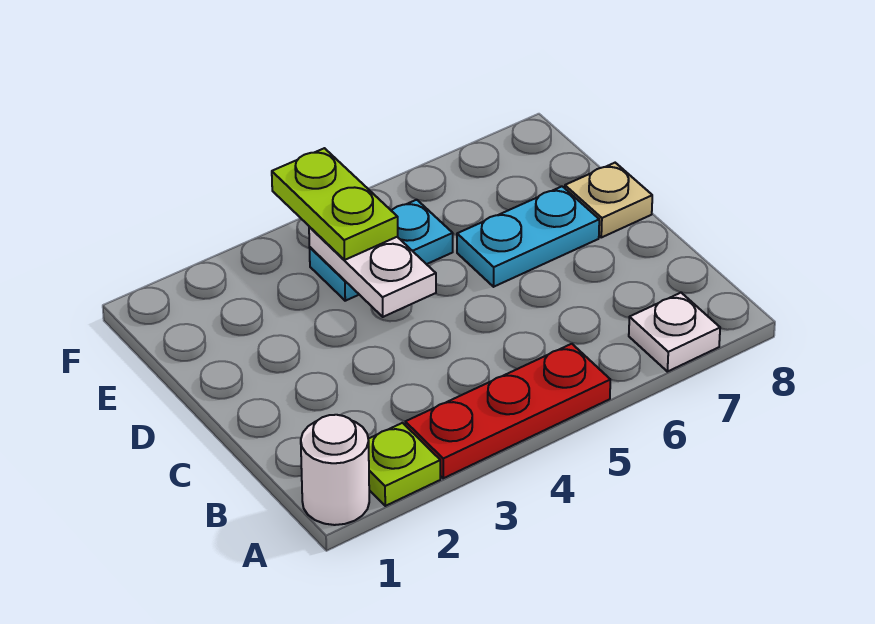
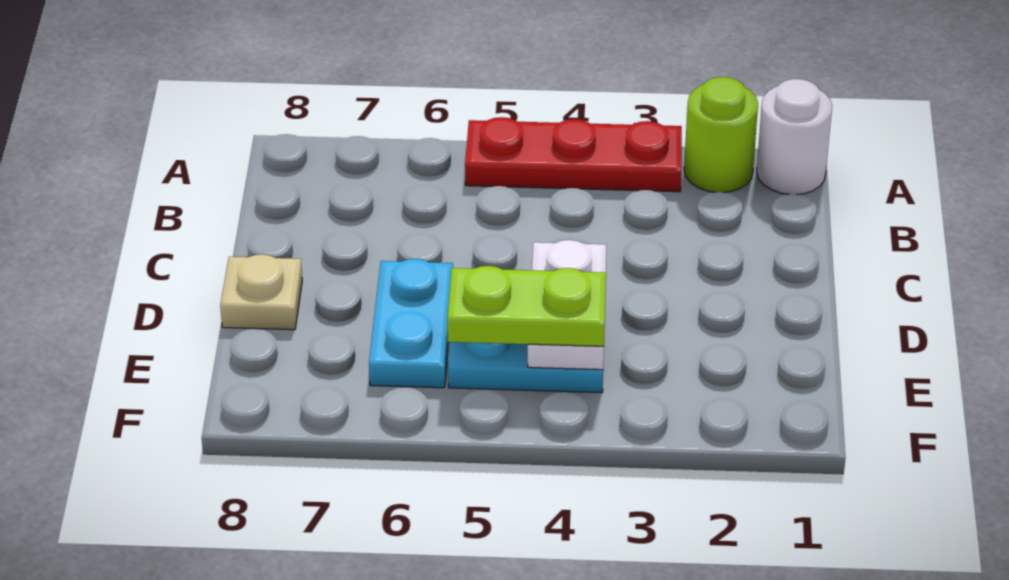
lime 1x1 plate [368,423,440,506] -> lime 1x1 round brick [684,77,758,192]
white 1x1 plate [629,293,720,372] -> none
cyan 1x2 plate [457,186,599,287] -> cyan 1x2 plate turned to [369,259,453,388]
lime 1x2 plate [272,148,398,260] -> lime 1x2 plate turned to [447,266,606,346]

